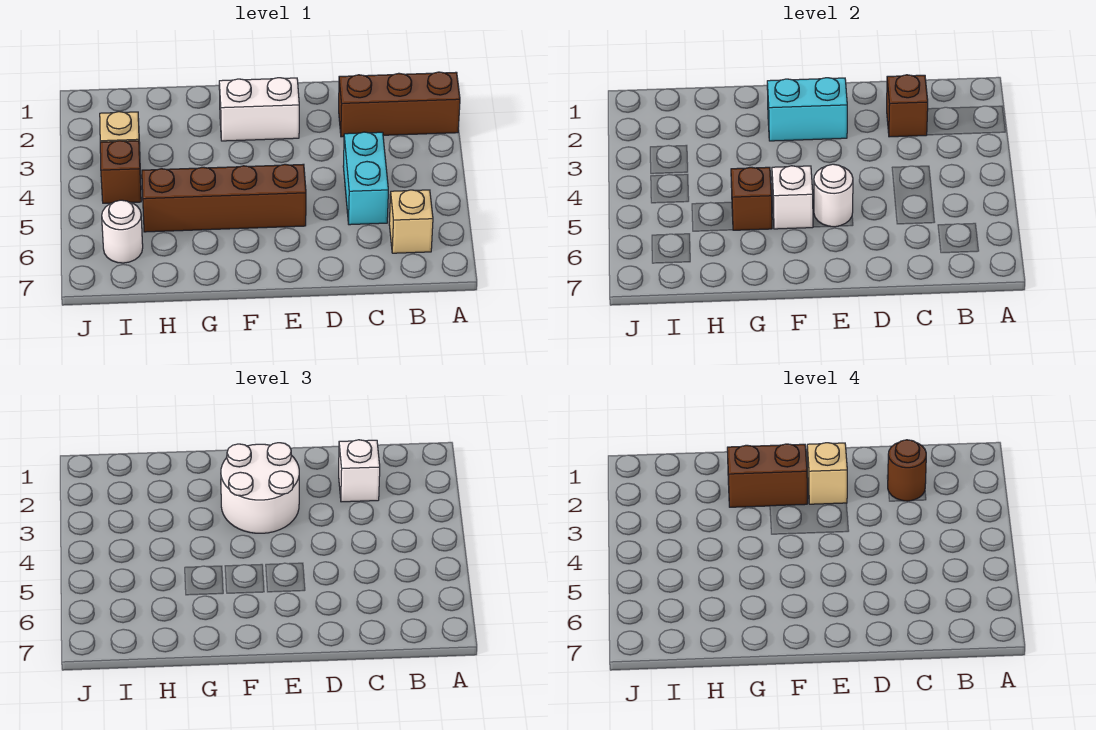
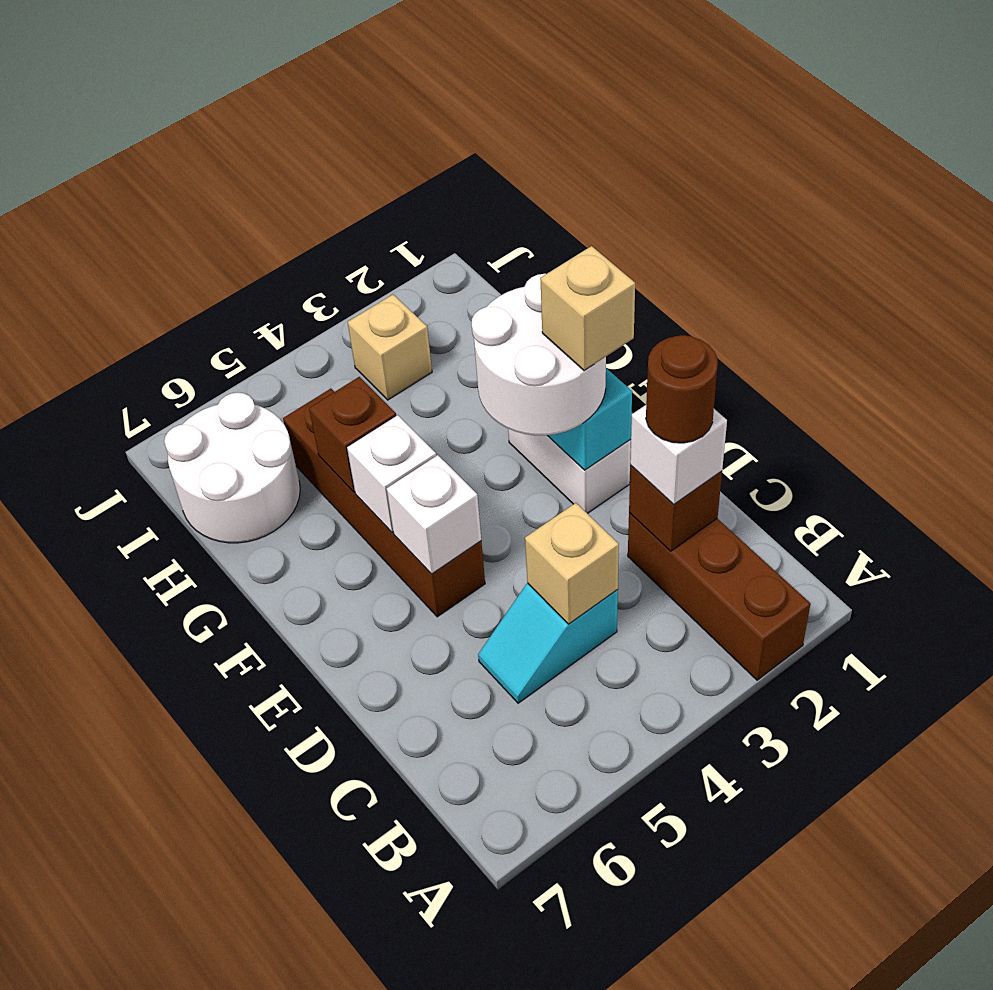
tan 1x1 brick [389,190,433,253] -> tan 1x1 brick moved to [525,503,619,624]
cyan 1x2 brick [343,132,388,225] -> cyan 1x2 slope [478,583,618,703]
white 1x1 round brick [814,164,853,227] -> white 1x1 brick [387,455,481,574]
brown 1x2 brick [727,444,807,507] -> none
brown 1x1 brick [100,141,141,203] -> none
white 1x1 round brick [102,200,143,263] -> white 2x2 round brick [164,392,300,543]

